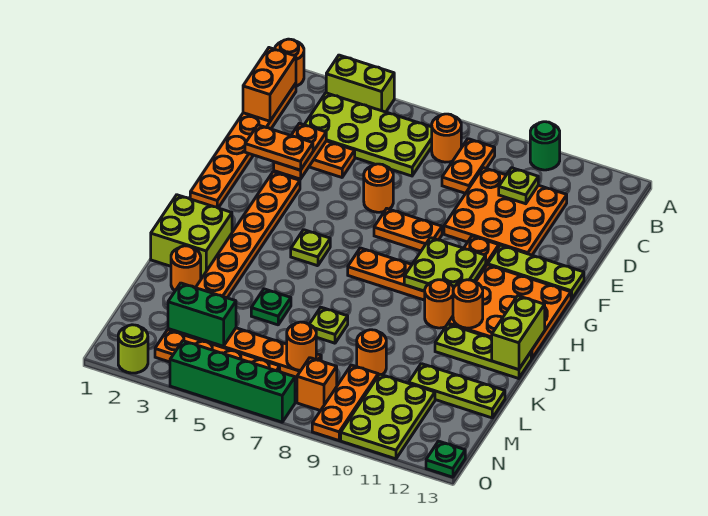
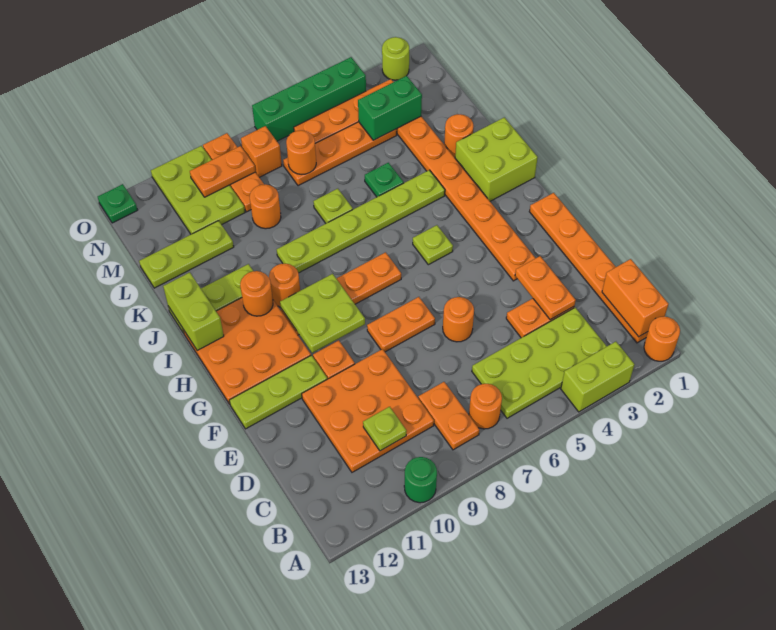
orange 1x2 plate [245,125,313,170] -> orange 1x2 plate moved to [190,146,255,197]
none -> lime 1x6 plate [277,170,445,273]

